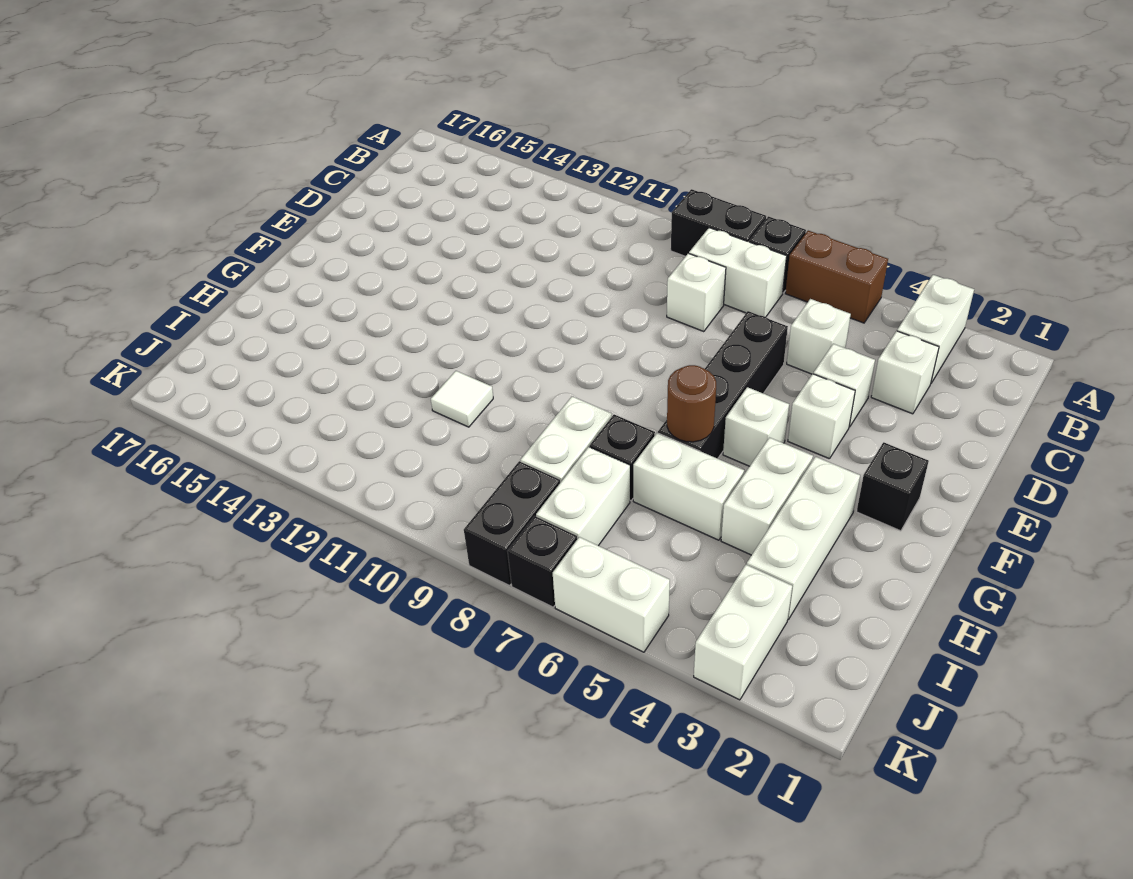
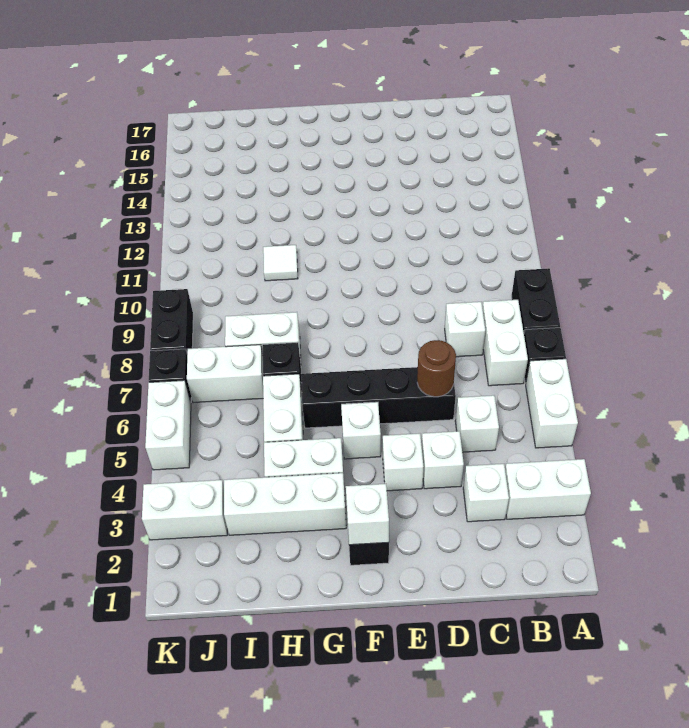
brown 1x2 brick [785,231,888,323] -> white 1x2 brick [526,359,578,448]
none -> white 1x1 brick [346,484,389,545]
brown 1x1 round brick [667,365,716,442] -> brown 1x1 round brick moved to [417,340,456,397]
black 1x2 brick [464,461,560,586] -> black 1x2 brick turned to [150,289,193,352]

